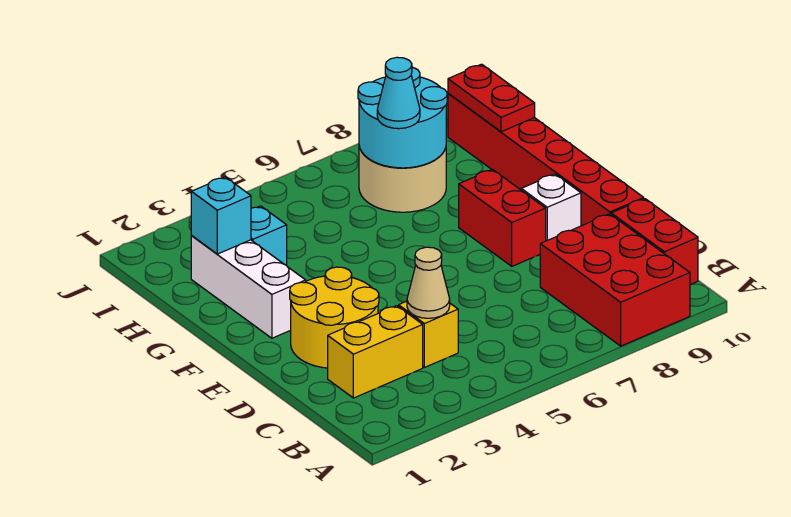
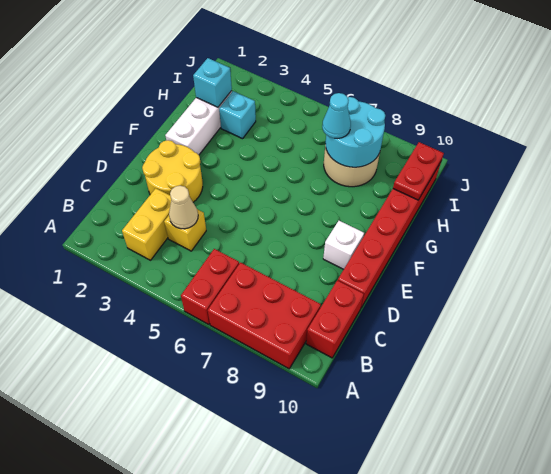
red 2x3 brick [540,214,690,346] -> red 2x3 brick turned to [208,263,321,369]
yellow 1x2 brick [328,306,423,398] -> yellow 1x2 brick turned to [122,188,171,260]
red 1x2 brick [459,169,546,266] -> red 1x2 brick moved to [181,249,239,325]

